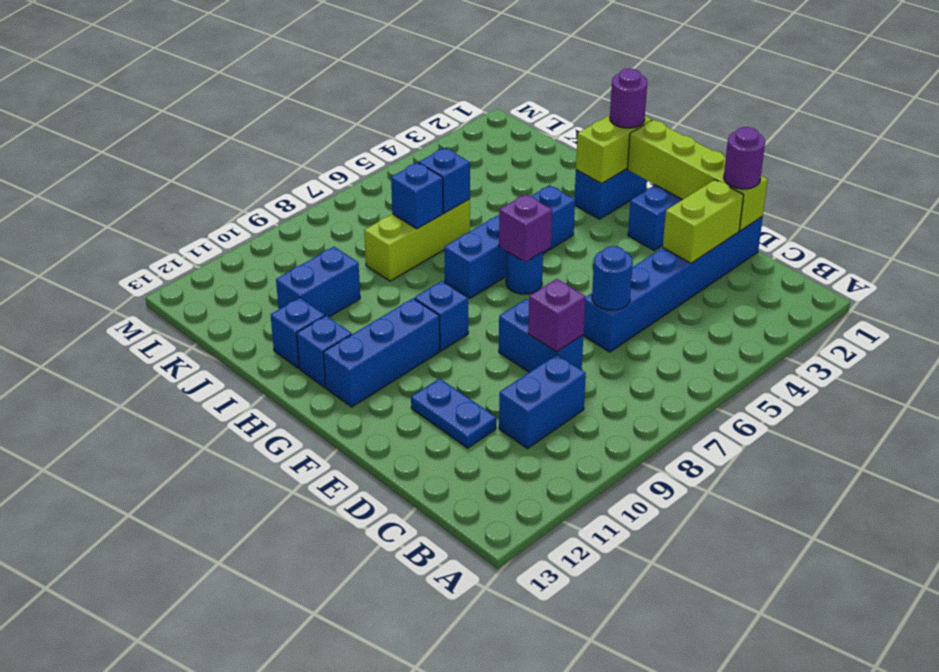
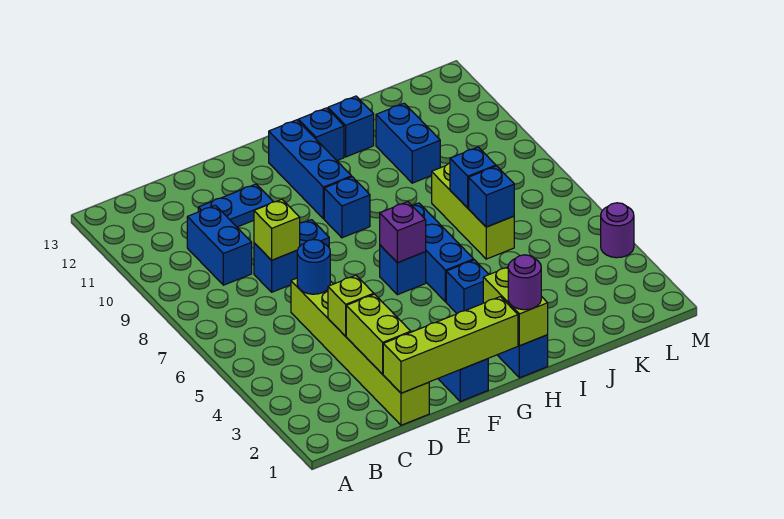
blue 1x6 brick [583,217,763,352] -> lime 1x6 brick [291,278,429,425]
purple 1x1 round brick [724,127,765,189] -> purple 1x1 round brick moved to [601,203,634,258]
none -> lime 1x1 brick [328,275,374,336]
purple 1x1 brick [528,279,586,352] -> lime 1x1 brick [254,199,300,260]
blue 1x1 round brick [506,252,543,294] -> blue 1x1 brick [380,245,426,295]

